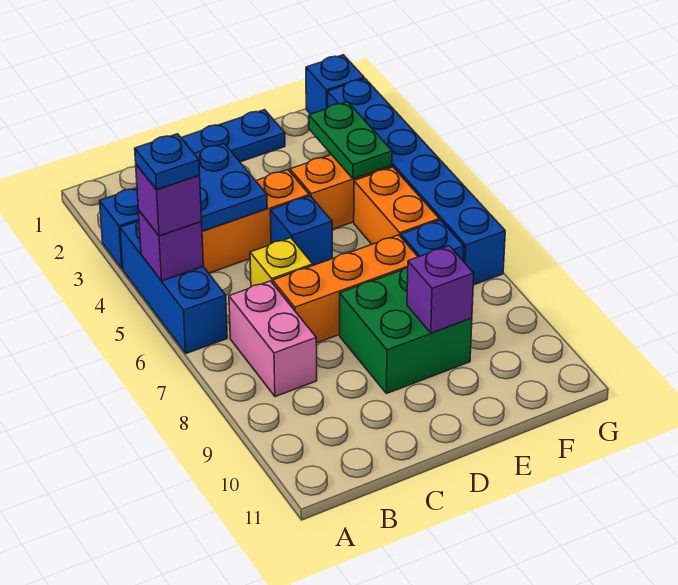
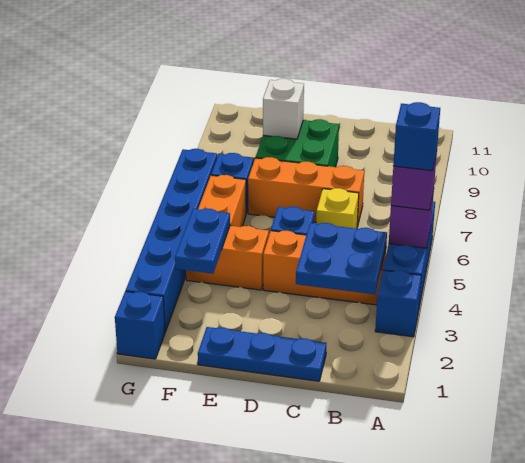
blue 1x1 plate [135,134,200,189] -> blue 1x1 brick [393,102,440,171]
pink 1x2 brick [229,281,317,397] -> none
purple 1x1 brick [407,246,474,333] -> white 1x1 brick [263,79,304,139]
green 1x2 plate [309,102,392,179] -> blue 1x2 plate [175,209,230,274]

